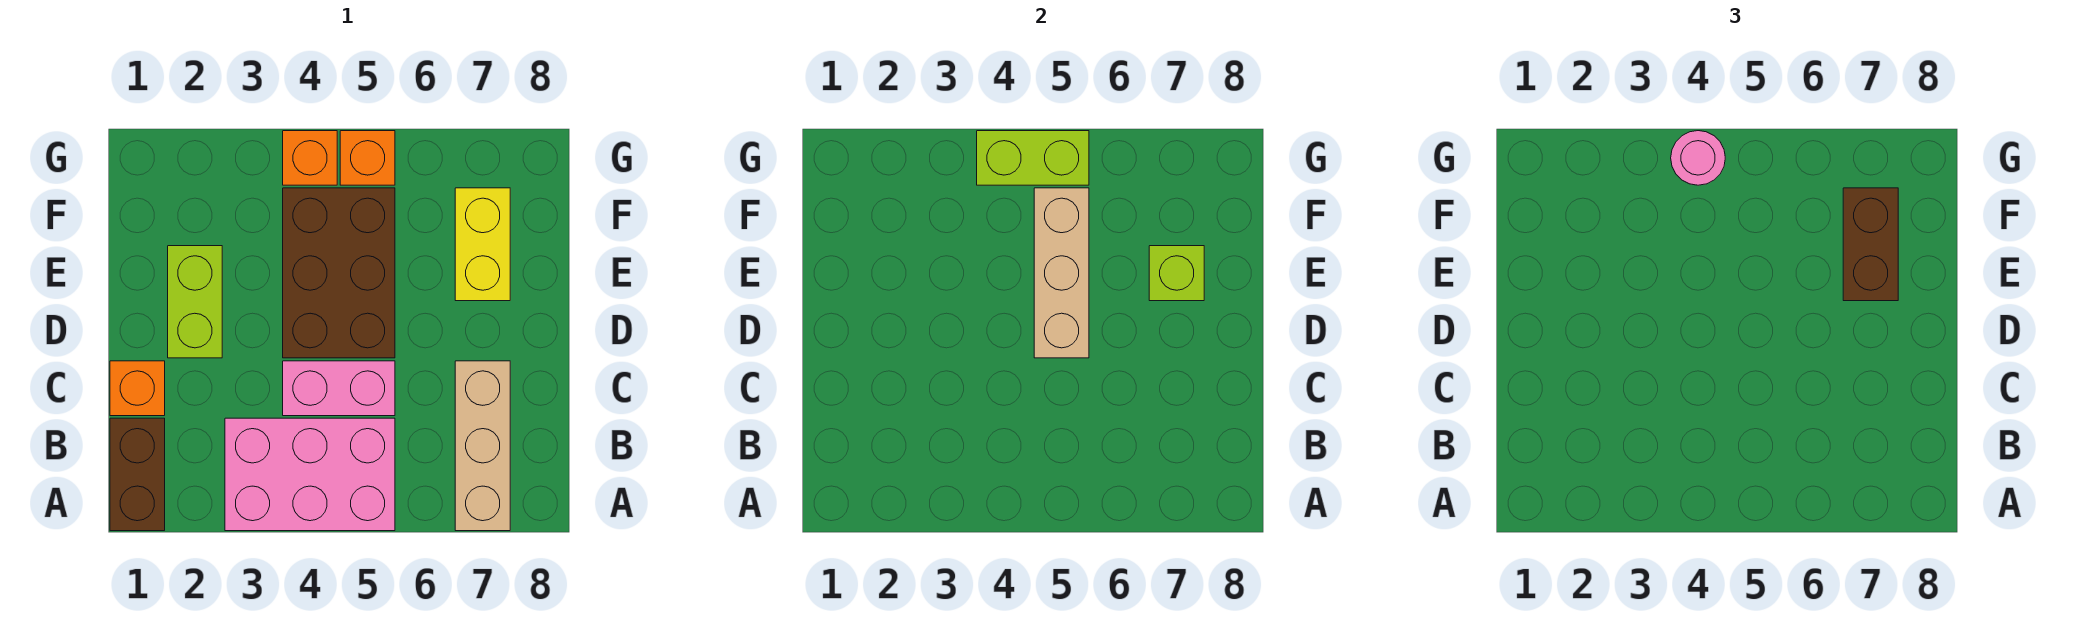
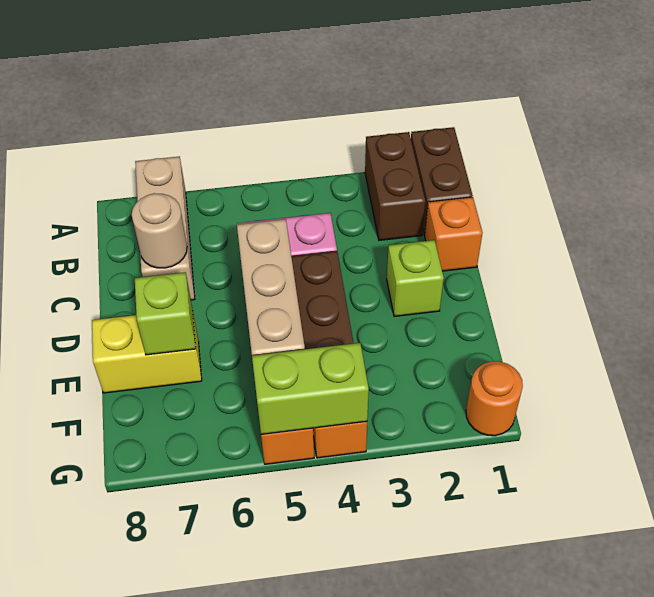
pink 2x3 brick [225,418,395,531] -> none
none -> tan 1x1 round brick [132,193,187,268]
lime 1x2 brick [168,246,222,358] -> lime 1x1 brick [387,240,444,316]
yellow 1x2 brick [455,188,510,301] -> yellow 1x2 brick turned to [92,315,202,393]
brown 1x2 brick [1843,188,1898,301] -> brown 1x2 brick moved to [365,132,425,240]
none -> orange 1x1 round brick [466,361,523,436]
pink 1x1 round brick [1671,131,1725,185] -> none

